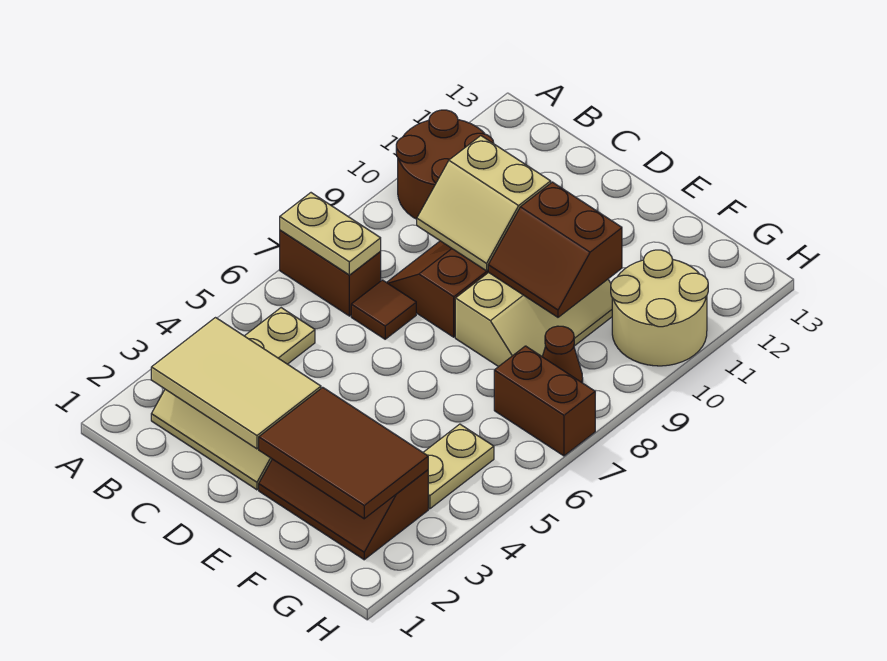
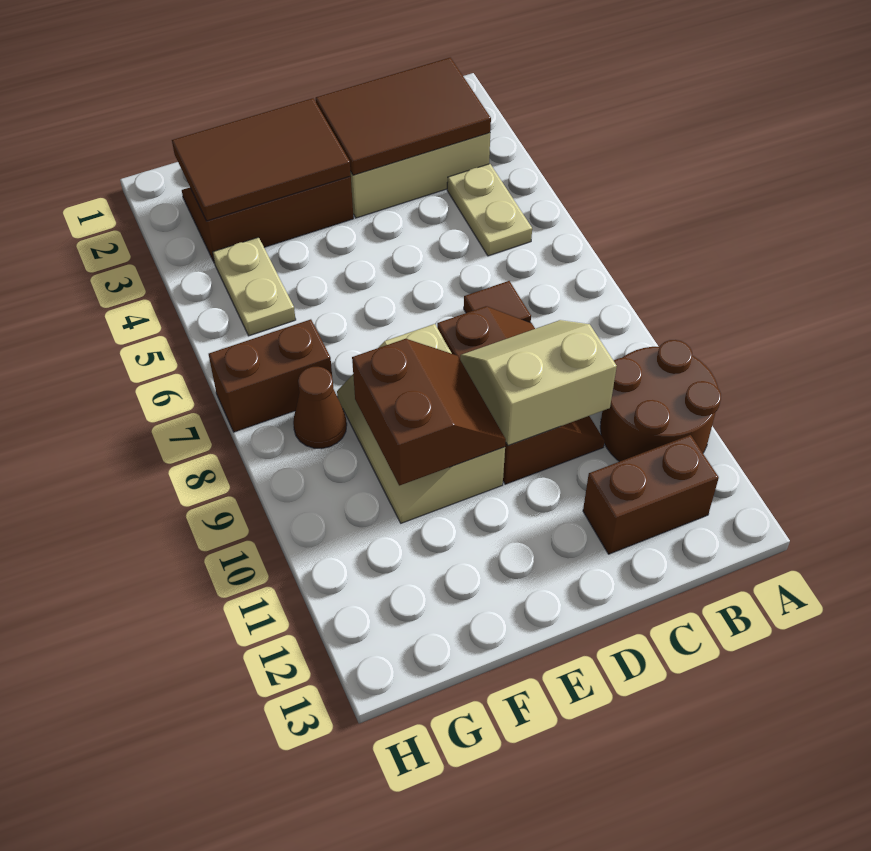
brown 1x2 brick [280,230,381,316] -> brown 1x2 brick moved to [583,435,719,554]
tan 1x2 plate [280,193,381,275] -> none
tan 2x3 tile [151,318,321,449] -> brown 2x3 tile [316,58,491,175]
brown 2x2 slope [488,182,622,317] -> brown 2x2 slope turned to [352,339,506,485]
tan 2x2 round brick [611,250,708,366] -> none

